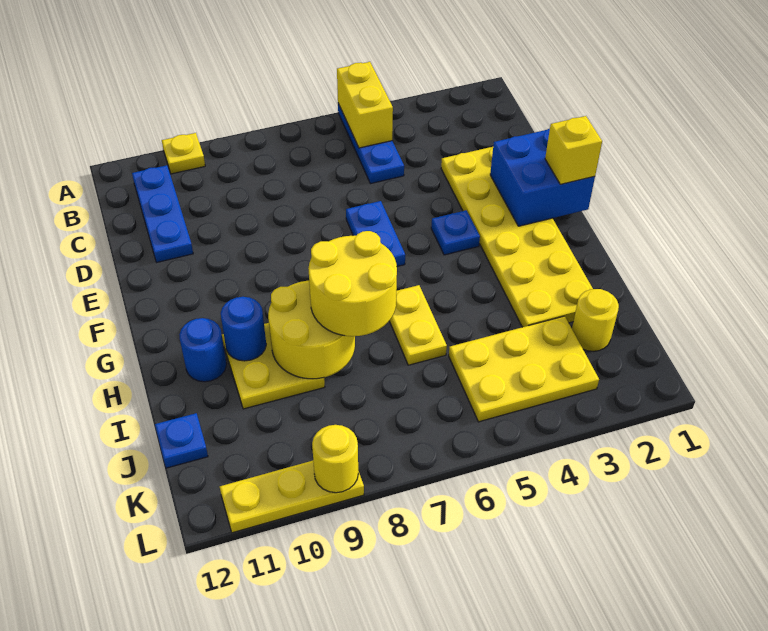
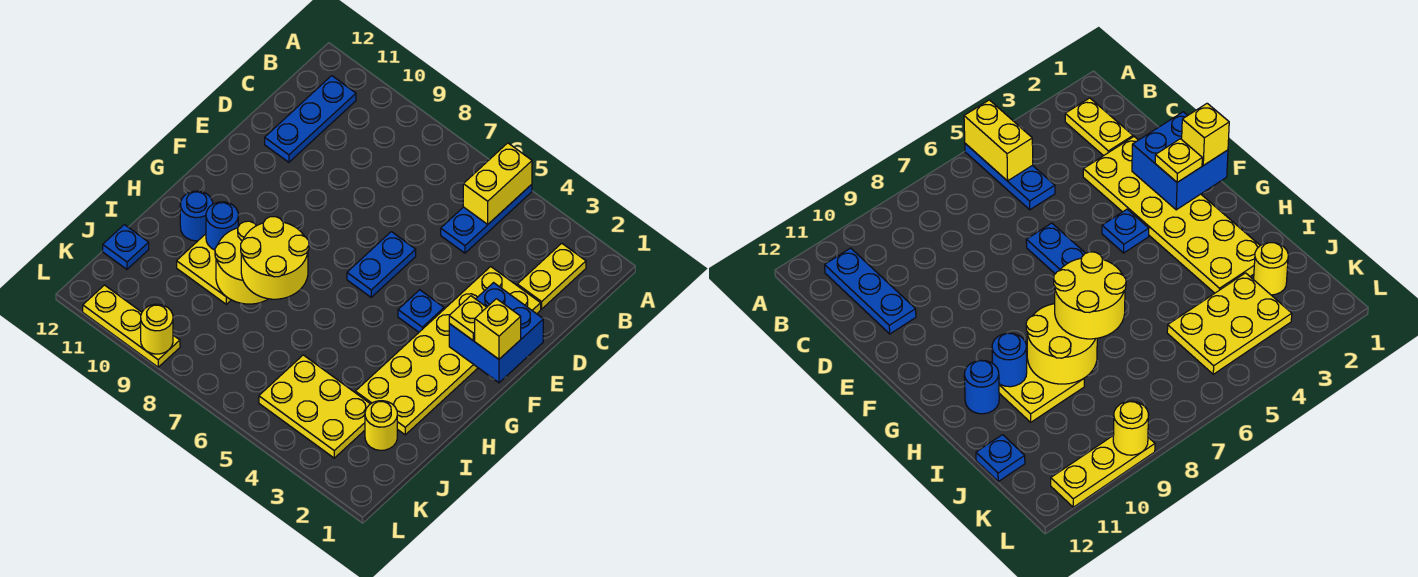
yellow 1x1 plate [162,133,205,174] -> yellow 1x1 plate moved to [449,296,487,341]
yellow 1x2 plate [389,285,447,365] -> yellow 1x2 plate moved to [517,243,586,309]

